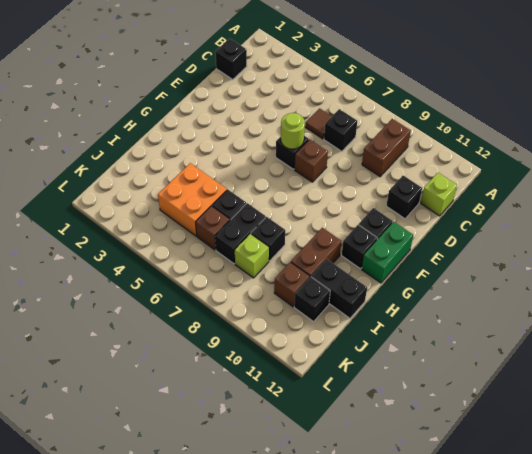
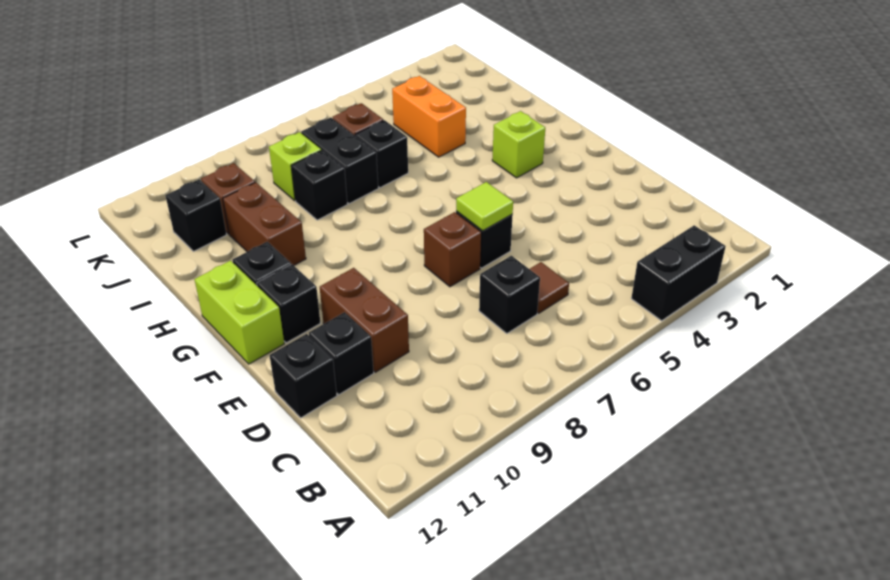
brown 1x2 brick [362,119,411,177] -> brown 1x2 brick moved to [320,268,409,372]
black 1x1 brick [215,38,247,80] -> black 1x1 brick moved to [270,334,337,418]
lime 1x1 brick [421,173,457,216] -> lime 1x1 brick moved to [492,111,545,178]
lime 1x1 round brick [281,113,305,149] -> lime 1x1 tile [456,182,513,231]
green 1x2 brick [362,222,413,283] -> lime 1x2 brick [195,261,284,364]
orange 2x2 brick [158,163,227,236] -> orange 1x2 brick [392,76,466,157]
black 1x2 brick [311,259,367,318] -> black 1x2 brick moved to [631,225,726,321]

